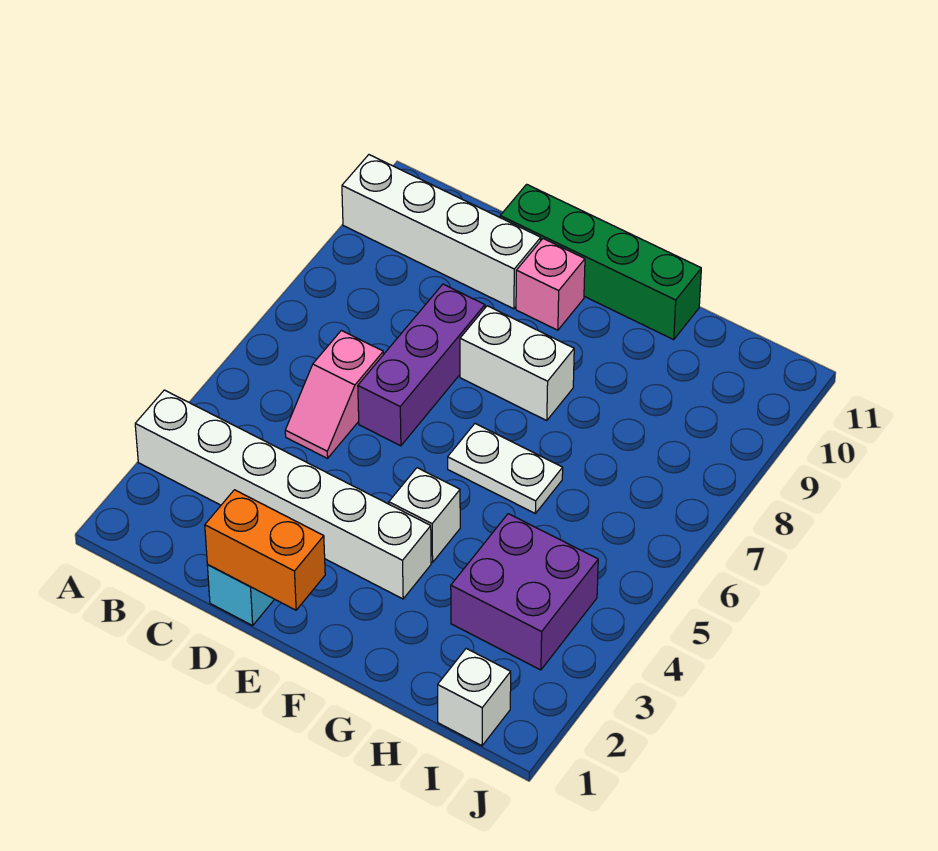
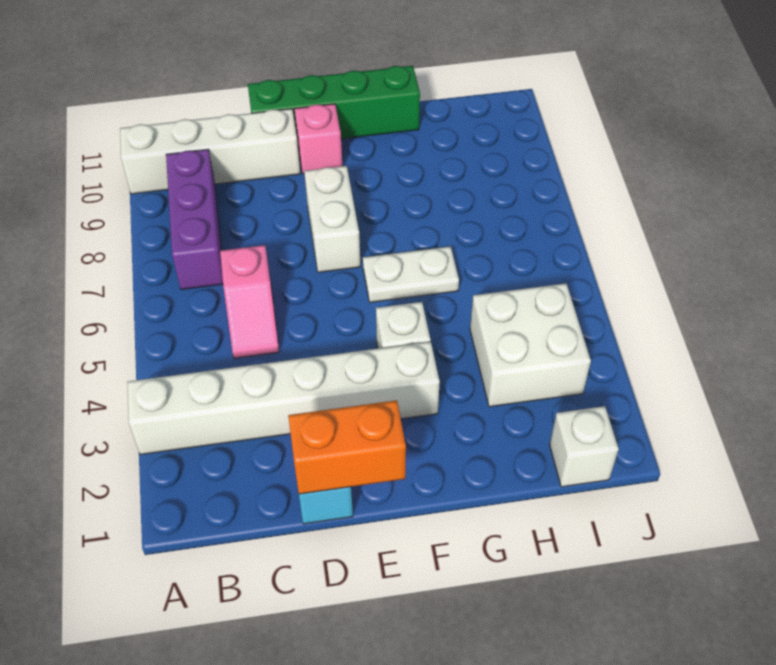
purple 1x3 brick [358,284,485,446] -> purple 1x3 brick moved to [166,149,223,290]
white 1x2 brick [460,306,574,421] -> white 1x2 brick turned to [304,166,361,272]
purple 2x2 brick [451,514,598,670] -> white 2x2 brick [470,283,591,407]

